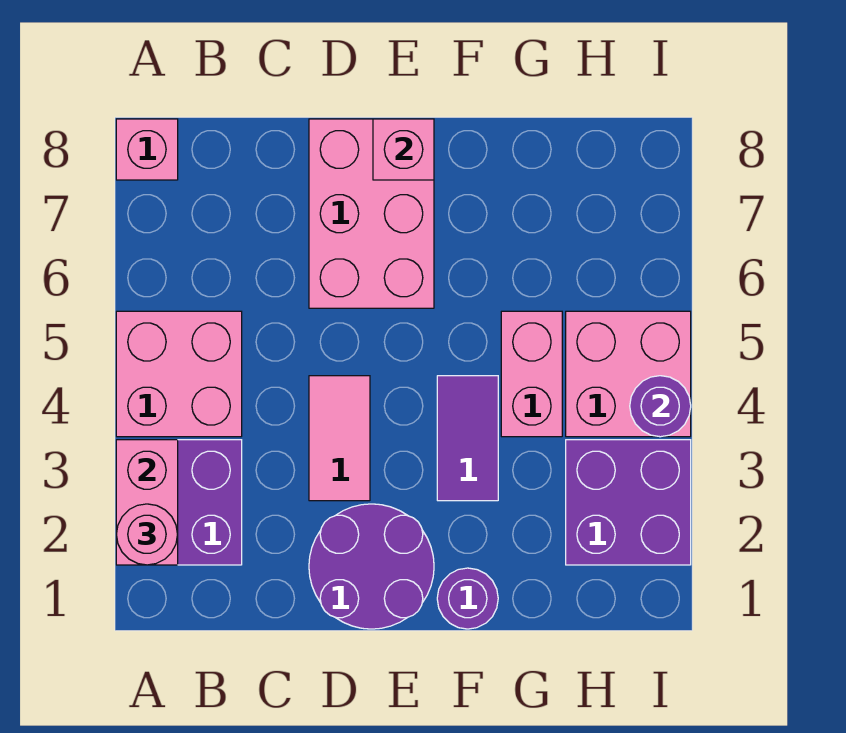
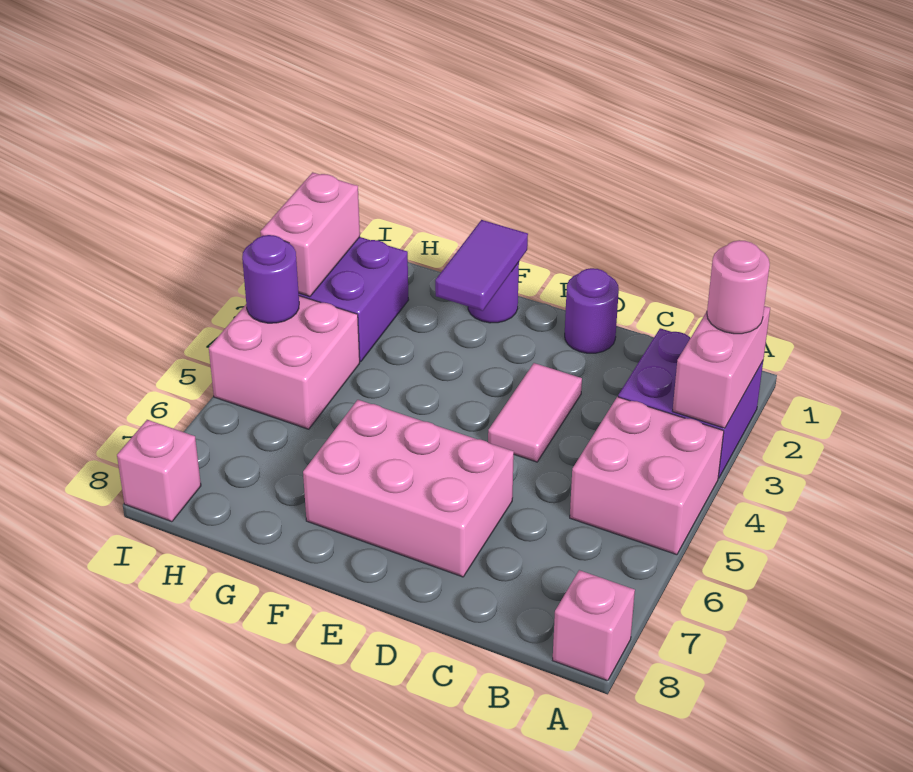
purple 2x2 round brick [309,504,434,629] -> purple 1x1 round brick [565,268,619,353]
pink 2x3 brick [309,119,434,308] -> pink 2x3 brick turned to [303,400,514,577]
pink 1x1 brick [373,119,434,180] -> pink 1x1 brick moved to [117,420,201,522]
purple 1x2 tile [437,376,498,501] -> purple 1x2 tile moved to [435,220,528,311]
pink 1x2 brick [501,311,562,437] -> pink 1x2 brick moved to [260,172,360,297]

